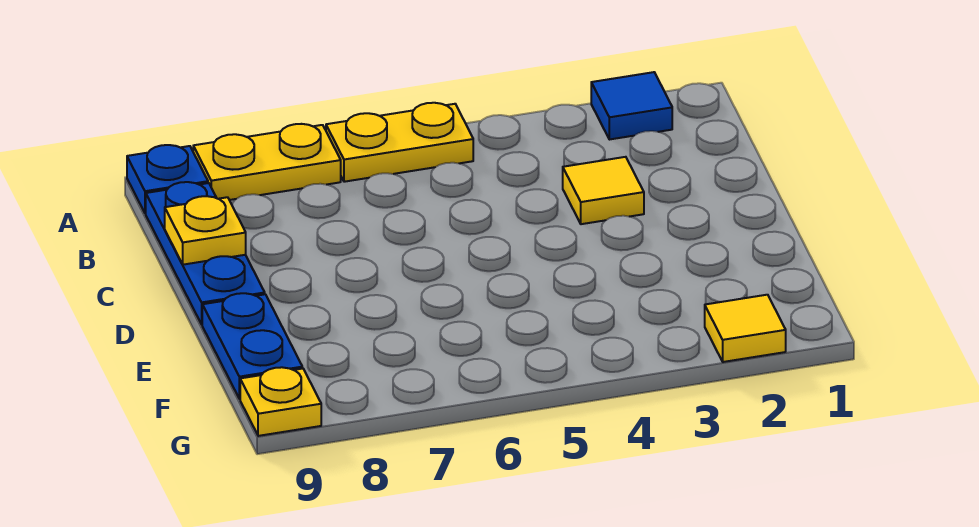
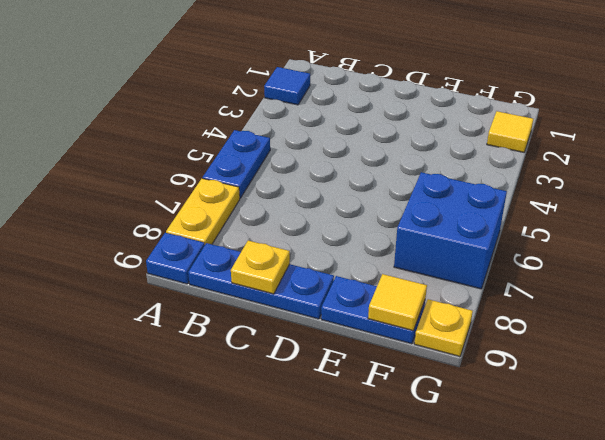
yellow 1x2 plate [326,103,473,182] -> blue 1x2 plate [203,130,270,198]
yellow 1x1 tile [563,157,644,224] -> yellow 1x1 tile moved to [368,274,427,331]
none -> blue 2x2 brick [394,172,507,289]

